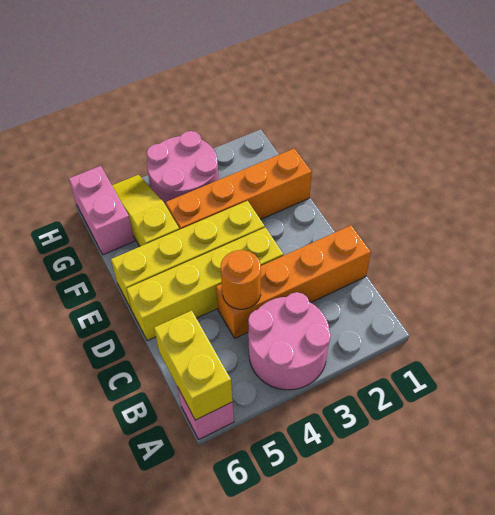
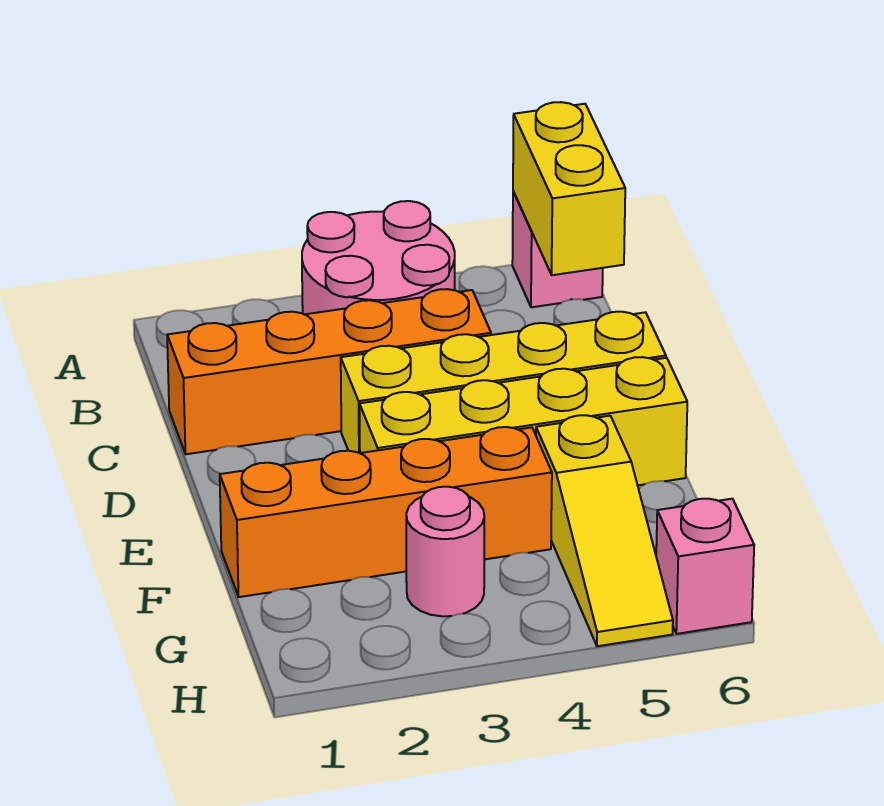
orange 1x1 round brick [221,250,261,309] -> none
pink 2x2 round brick [147,131,219,205] -> pink 1x1 round brick [406,487,484,616]
pink 1x2 brick [69,166,134,255] -> pink 1x1 brick [656,499,754,634]

